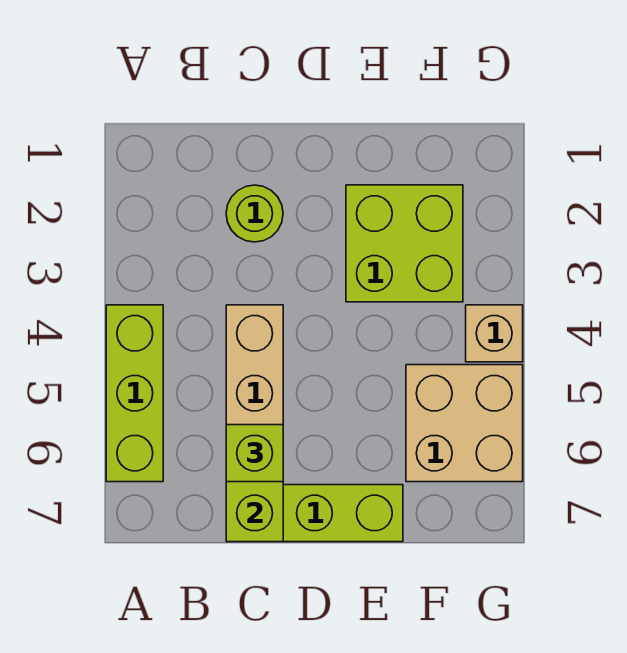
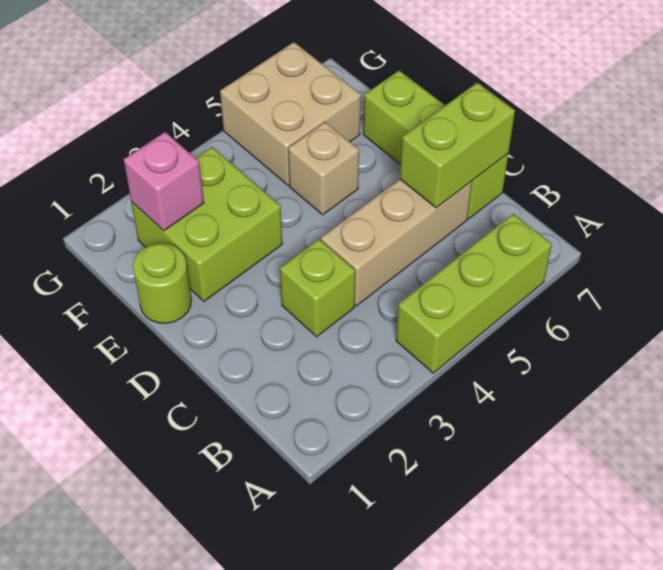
lime 1x1 round brick [226,185,283,242] -> lime 1x1 round brick moved to [133,243,191,323]
lime 1x1 brick [226,425,283,482] -> lime 1x1 brick moved to [280,239,355,337]
none -> pink 1x1 brick [124,132,204,231]
tan 1x1 brick [466,305,523,362] -> tan 1x1 brick moved to [288,122,359,215]

